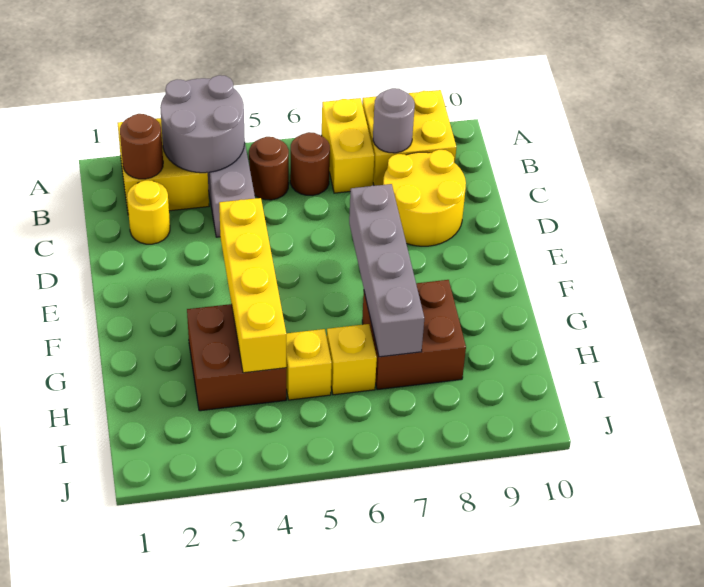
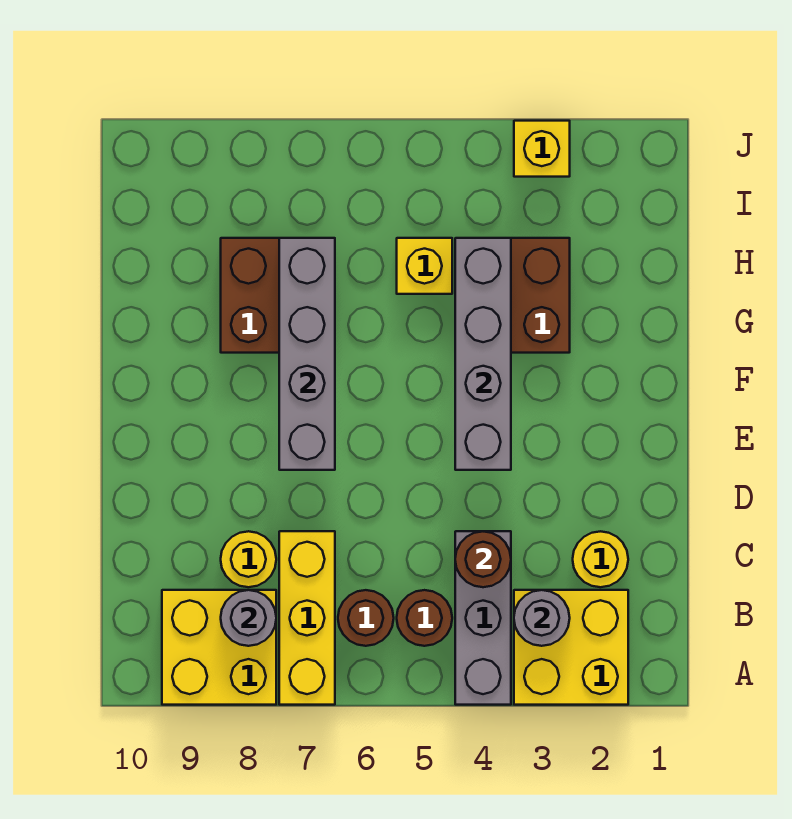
grey 2x2 round brick [160,75,245,173] -> grey 1x1 round brick [514,590,570,646]
yellow 1x2 brick [322,98,374,193] -> yellow 1x3 brick [279,531,335,705]
brown 1x1 round brick [120,114,163,179] -> brown 1x1 round brick moved to [455,531,511,587]
yellow 2x2 round brick [383,150,466,246] -> yellow 1x1 round brick [221,531,276,587]
yellow 1x4 brick [219,198,286,373] -> grey 1x4 brick [455,238,511,470]
yellow 1x1 brick [327,324,377,395] -> yellow 1x1 brick moved to [514,121,570,177]

